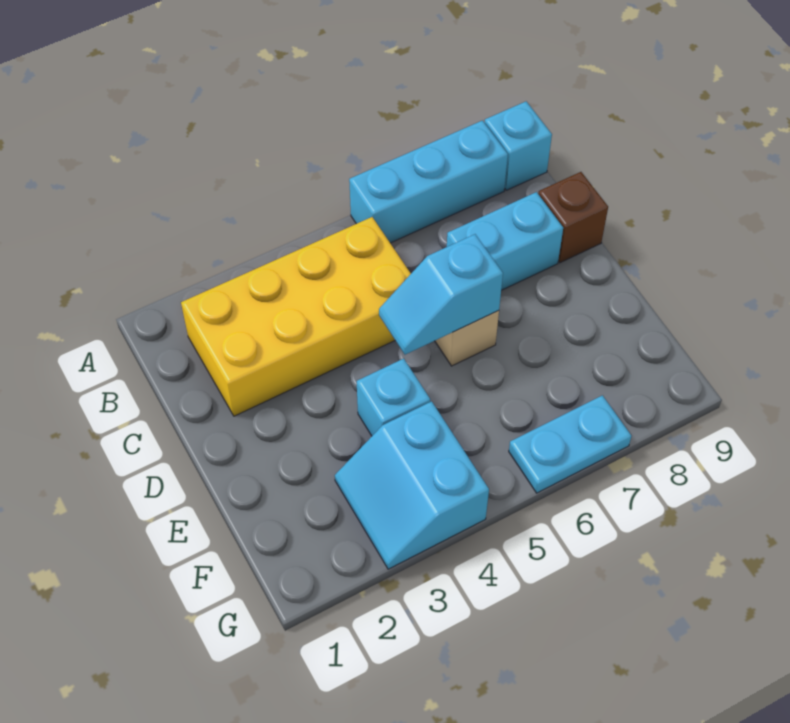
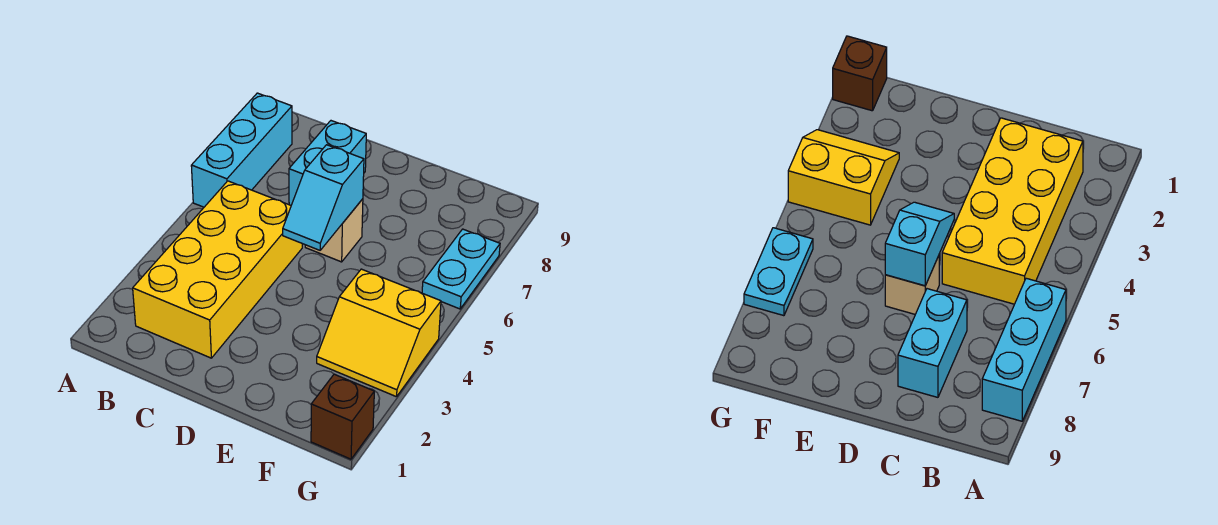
cyan 1x1 brick [485,101,552,190] -> none
brown 1x1 brick [538,172,608,263] -> brown 1x1 brick moved to [311,374,374,459]
cyan 1x1 brick [357,359,430,436] -> none
cyan 2x2 slope [335,401,489,569] -> yellow 2x2 slope [317,269,441,397]

